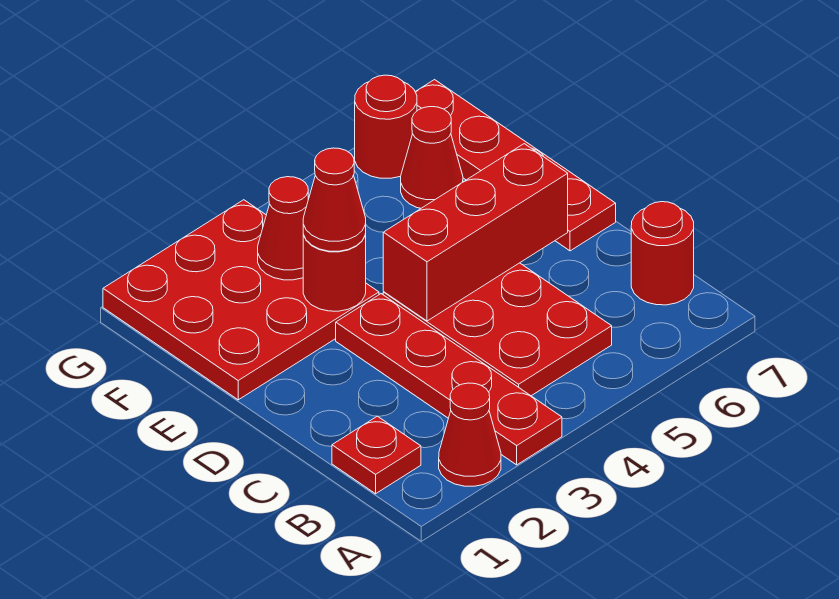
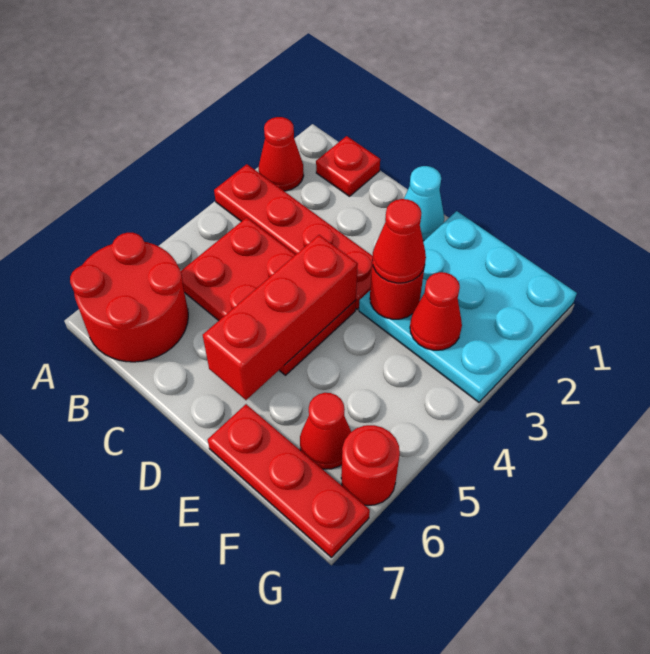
red 1x1 round brick [631,202,694,305] -> red 2x2 round brick [70,233,188,362]
none -> cyan 1x1 cone [404,166,444,241]
red 1x4 plate [415,80,616,251] -> red 1x3 plate [208,404,370,557]
red 3x3 plate [103,200,379,400] -> cyan 3x3 plate [359,211,577,402]

